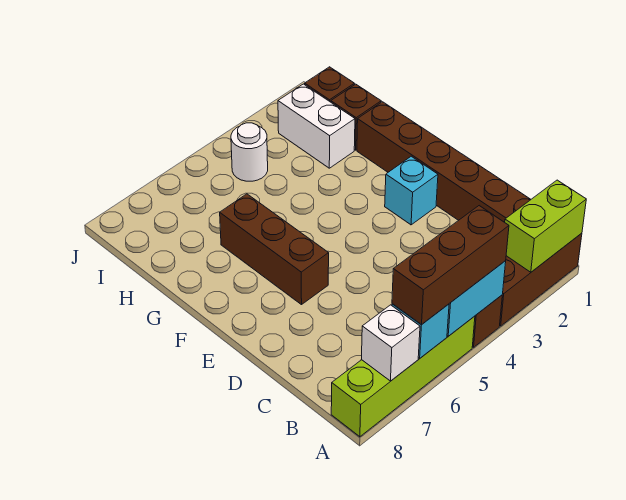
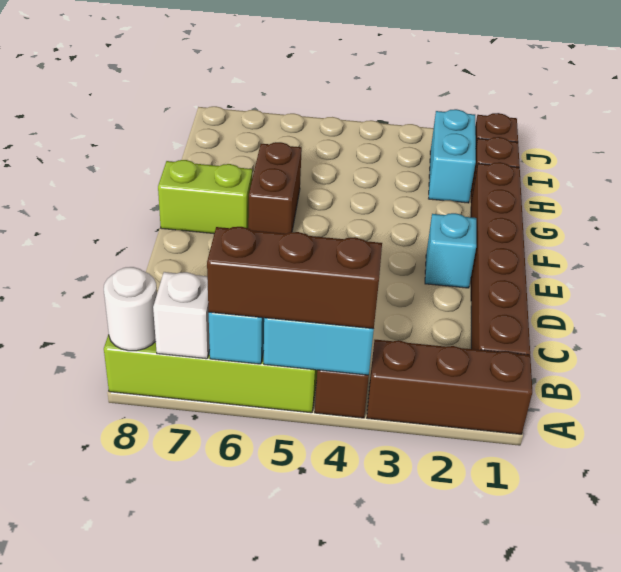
lime 1x2 brick [505,180,586,272] -> lime 1x2 brick moved to [158,160,252,234]
brown 1x3 brick [220,194,329,305] -> brown 1x2 brick [248,142,302,234]
white 1x2 brick [278,84,355,168] -> cyan 1x2 brick [429,109,476,203]
white 1x1 round brick [231,123,268,181] -> white 1x1 round brick moved to [104,267,157,351]

